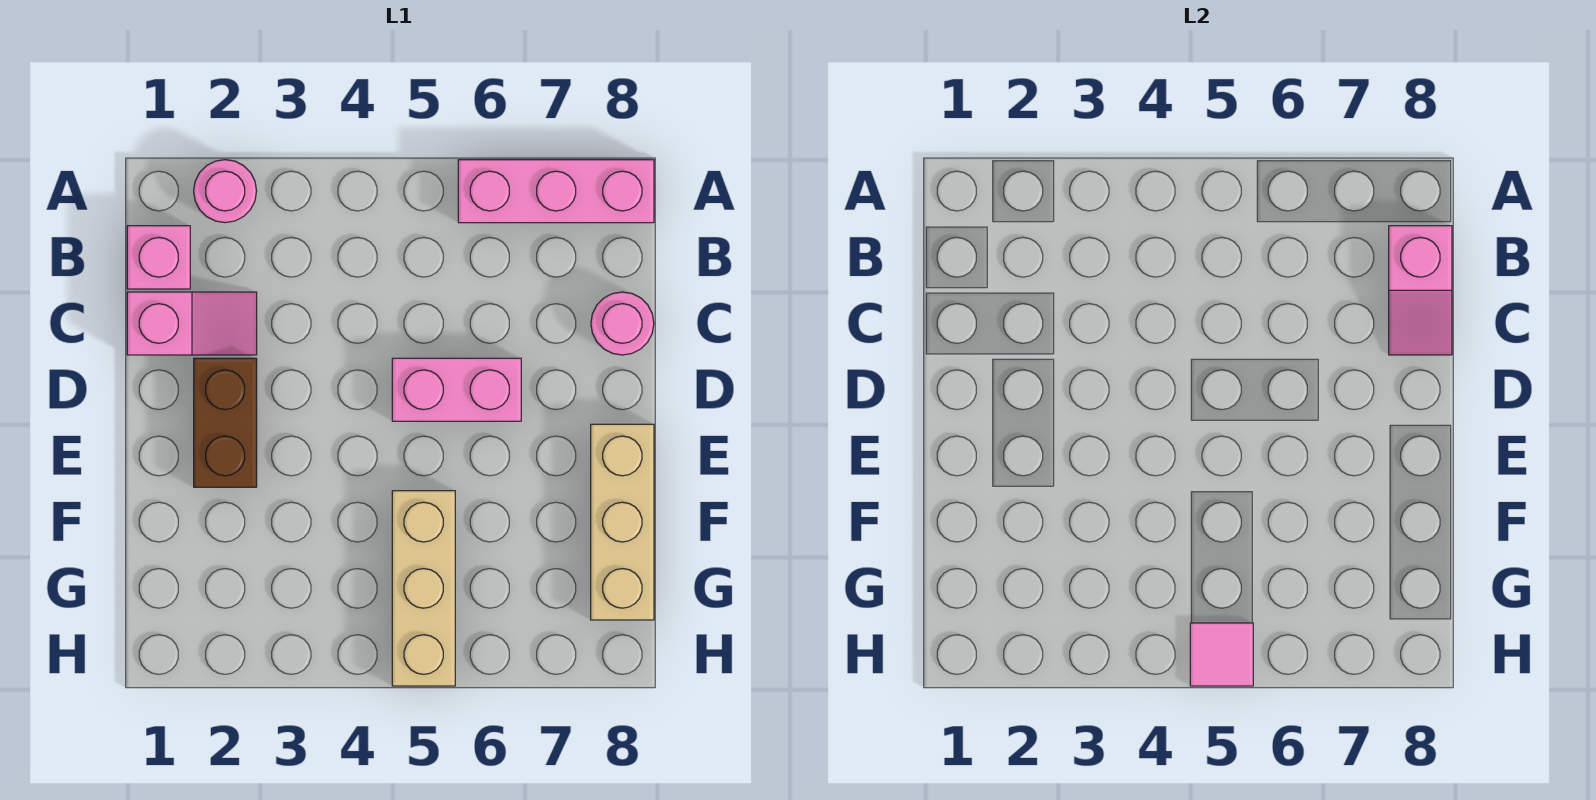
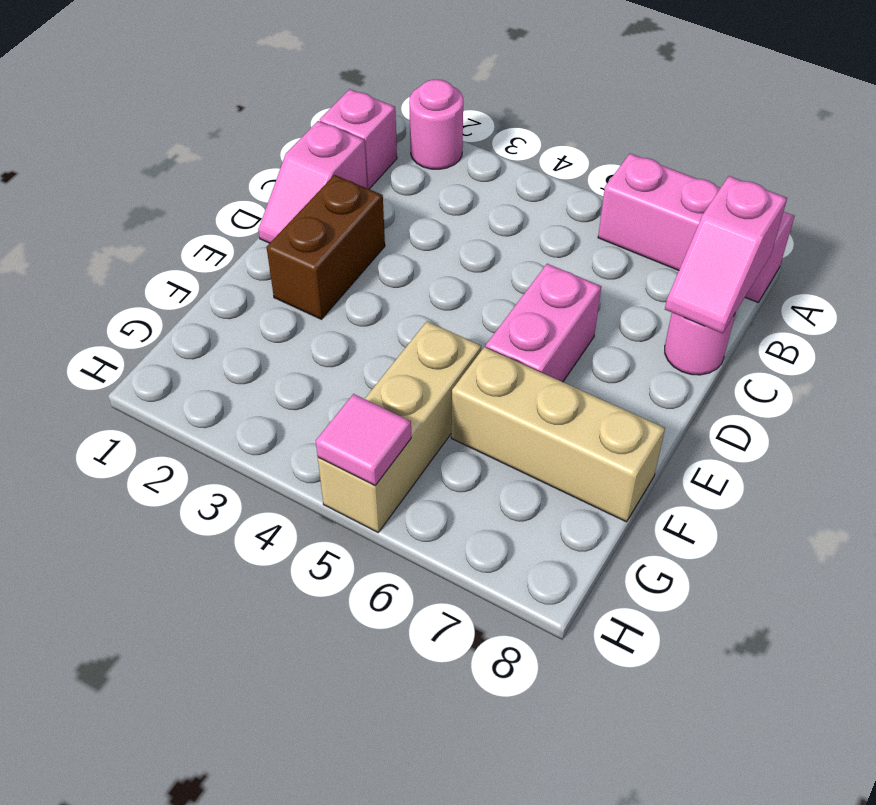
pink 1x2 slope [127,292,257,355] -> pink 1x2 slope turned to [258,121,367,243]
pink 1x2 brick [392,358,521,421] -> pink 1x2 brick turned to [486,264,601,382]
tan 1x3 brick [591,424,654,620] -> tan 1x3 brick turned to [451,347,665,522]

